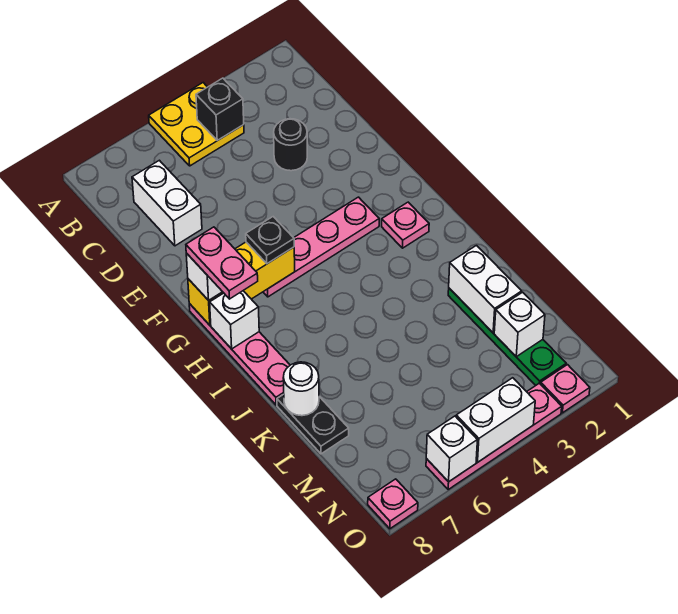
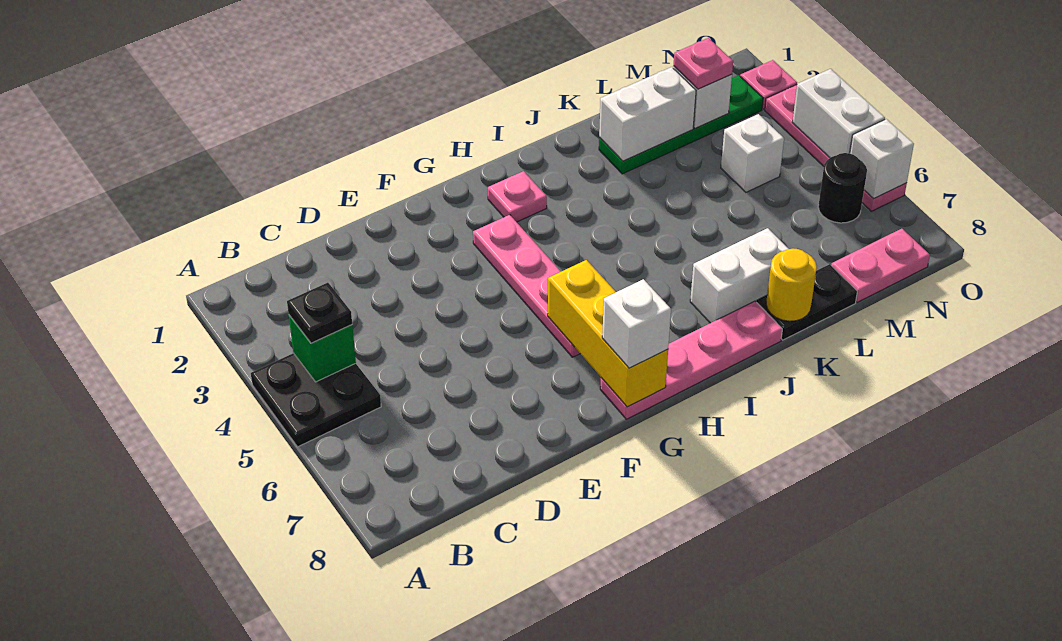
yellow 2x2 plate [149,83,244,166] -> black 2x2 plate [251,353,381,447]
black 1x1 brick [196,78,244,140] -> green 1x1 brick [289,315,356,382]
white 1x2 brick [132,160,202,246] -> white 1x2 brick moved to [690,228,788,323]
black 1x1 round brick [274,119,307,171] -> black 1x1 round brick moved to [818,153,867,223]
black 1x1 plate [246,217,294,264] -> black 1x1 plate moved to [287,283,352,343]
pink 1x2 plate [186,227,258,299] -> pink 1x2 plate moved to [831,229,930,302]
white 1x1 brick [210,291,259,349] -> white 1x1 brick moved to [721,114,784,192]
white 1x1 round brick [283,362,319,416] -> yellow 1x1 round brick [766,249,817,321]
pink 1x1 plate [368,479,418,529] -> pink 1x1 plate moved to [674,38,733,89]

